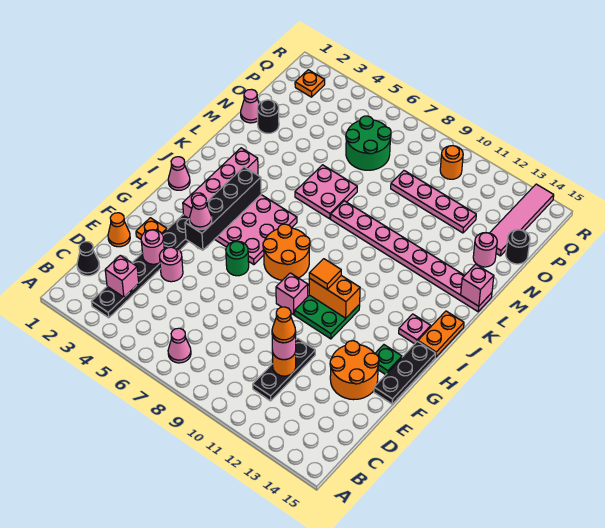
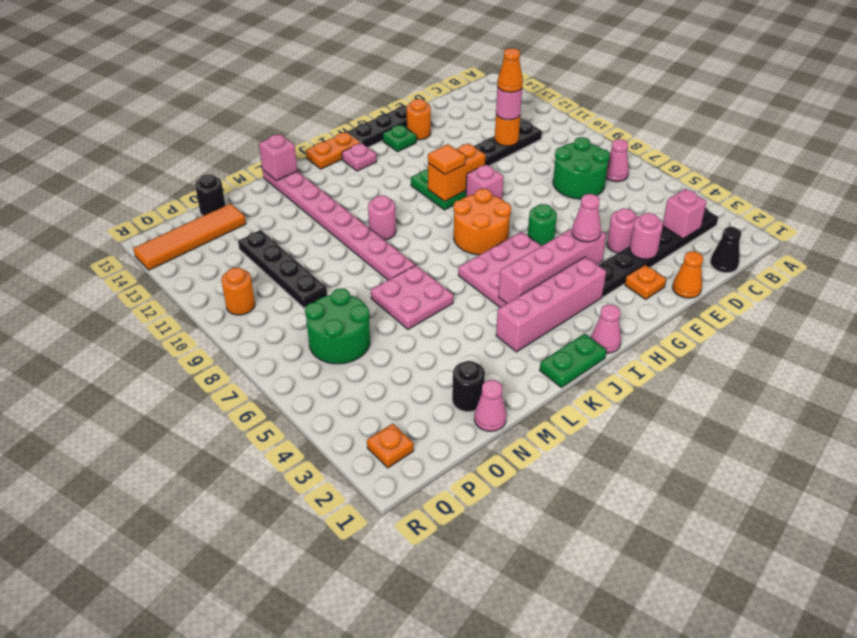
none -> green 2x2 round brick [553,137,610,199]
orange 2x2 round brick [330,341,379,400] -> orange 1x1 round brick [407,99,431,140]
black 1x4 brick [185,167,261,250] -> pink 1x4 brick [498,229,606,304]
orange 1x2 brick [309,276,360,318] -> orange 1x2 brick turned to [428,143,485,201]
none -> green 1x2 plate [540,334,606,388]
pink 1x1 round brick [473,233,497,267] -> pink 1x1 round brick moved to [368,196,396,240]
pink 1x4 plate [391,171,476,233] -> black 1x4 plate [238,230,327,308]
pink 1x4 tile [490,184,554,256] -> orange 1x4 tile [133,203,246,270]

